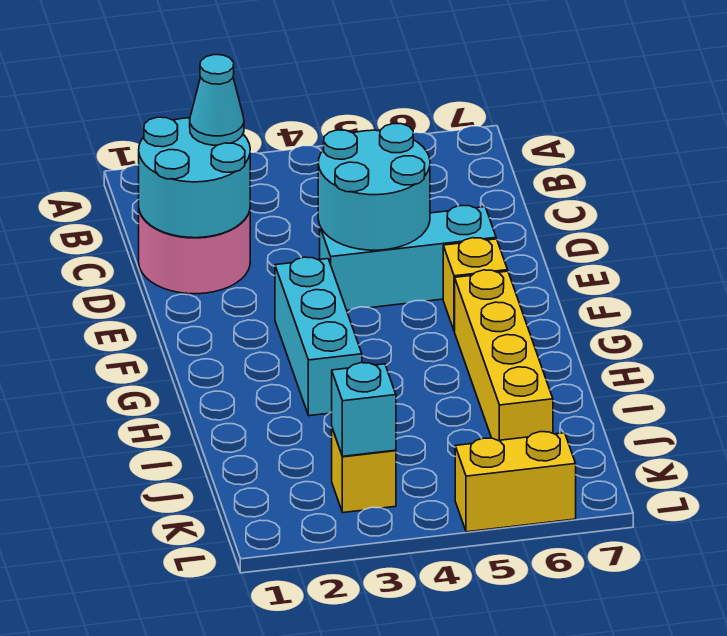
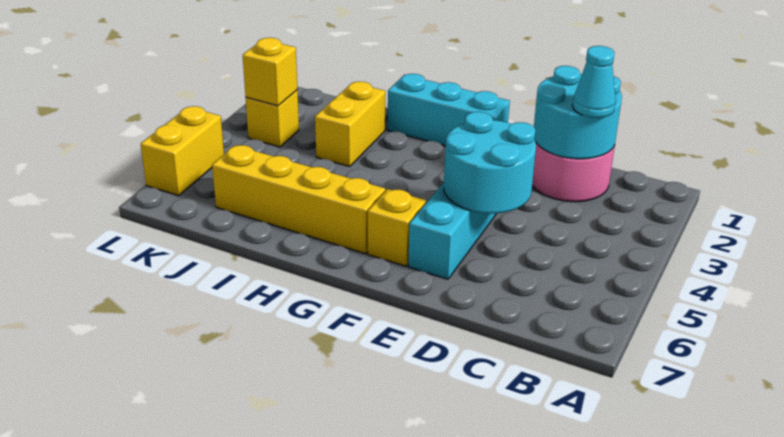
cyan 1x3 brick [275,257,362,416] -> cyan 1x3 brick moved to [388,74,510,146]
none -> yellow 1x2 brick [315,81,385,167]
cyan 1x1 brick [332,363,396,456] -> yellow 1x1 brick [243,38,297,106]

